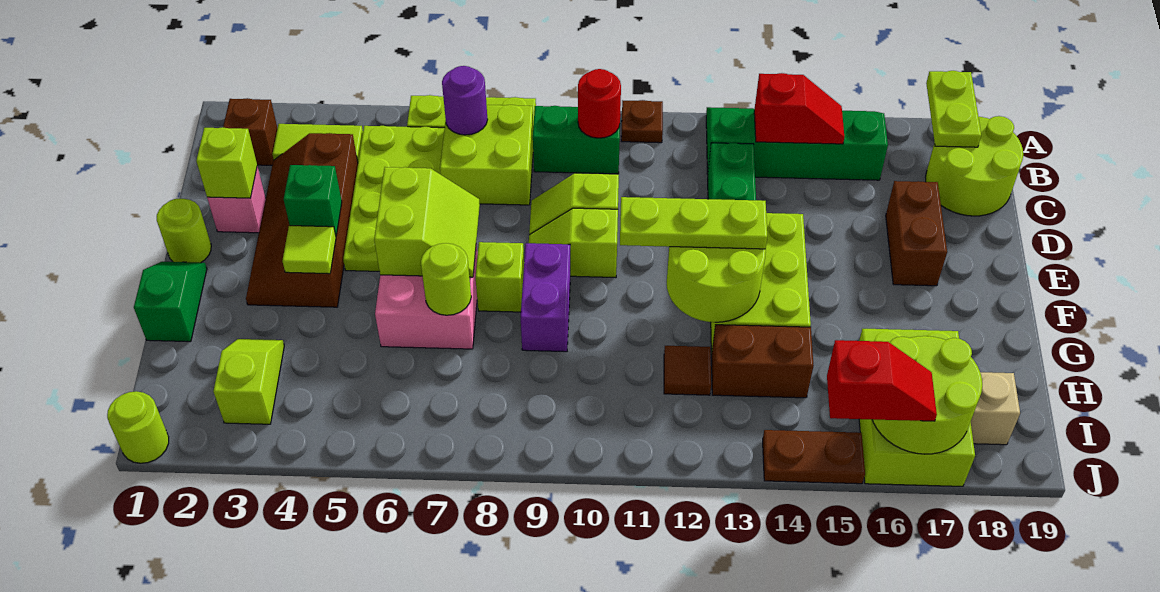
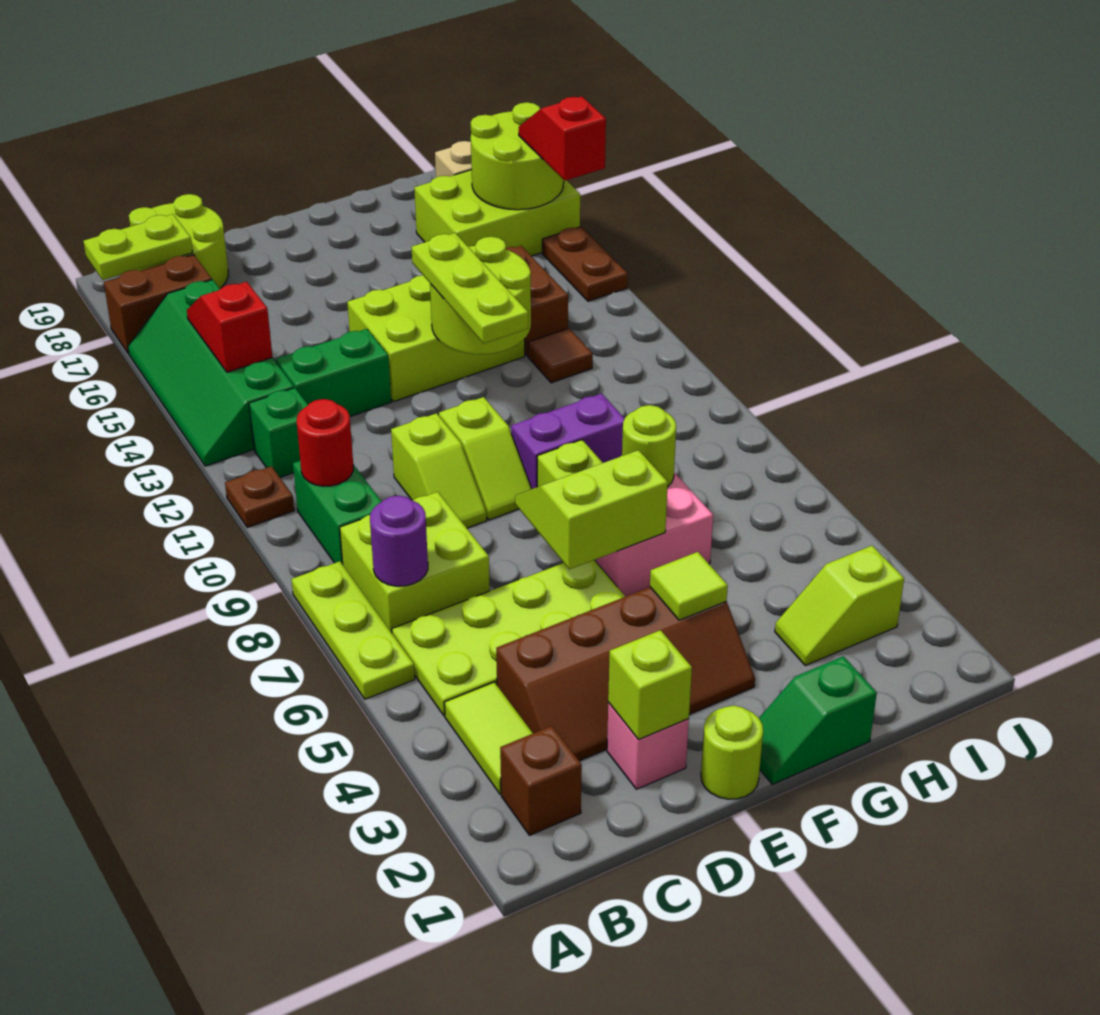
brown 1x2 brick [886,181,947,286] -> brown 1x2 brick moved to [104,255,212,354]
green 1x1 brick [284,165,342,235] -> green 1x1 brick moved to [249,388,308,477]
lime 1x1 round brick [107,391,169,463] -> none

